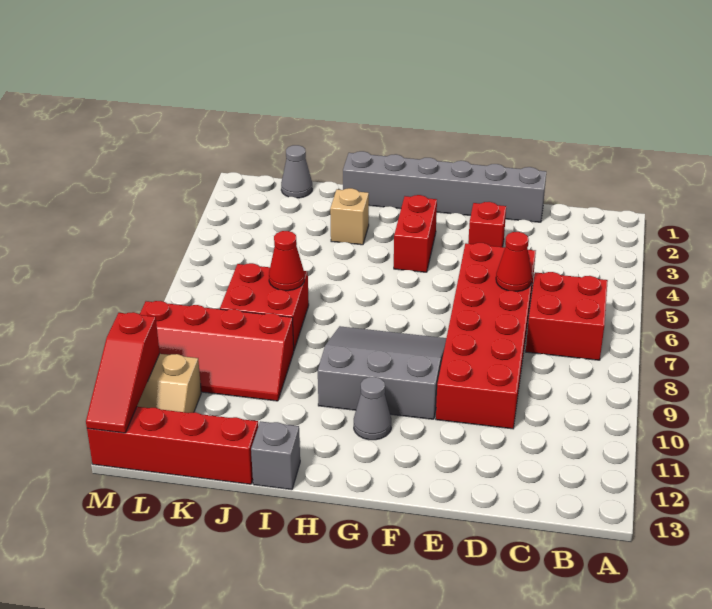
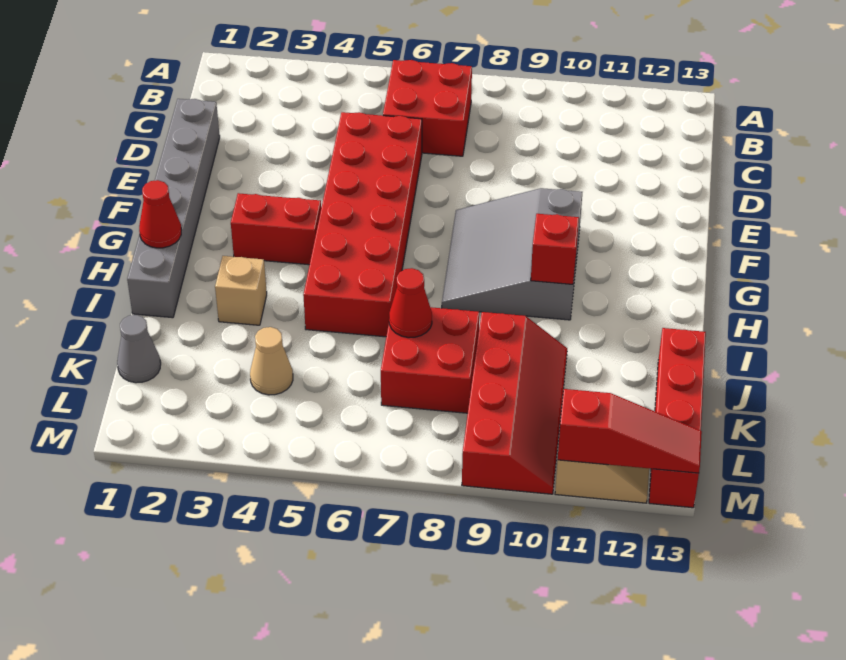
red 2x6 brick [436,243,536,429] -> red 2x6 brick turned to [303,112,422,337]
red 1x1 cone [496,232,532,291] -> red 1x1 cone moved to [139,180,182,248]
red 1x1 brick [468,202,506,247] -> red 1x1 brick moved to [531,214,579,284]
grey 1x1 cone [354,377,391,440] -> none
grey 1x1 brick [251,421,300,490] -> none
none -> tan 1x1 cone [250,327,293,395]

